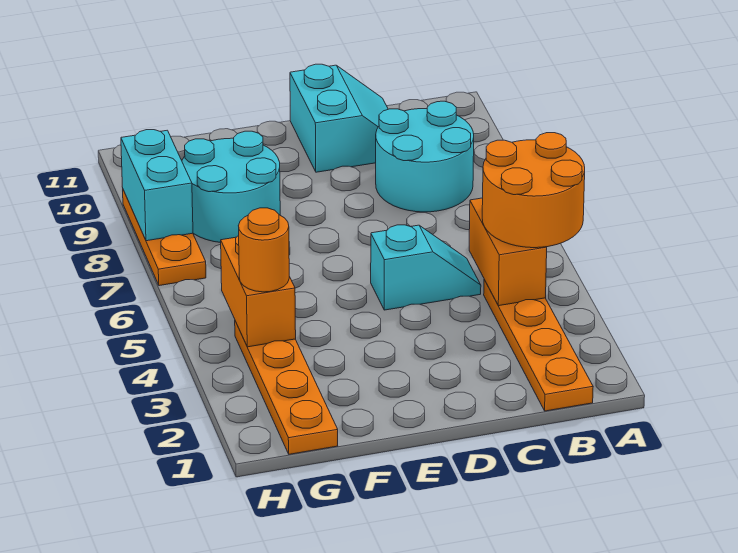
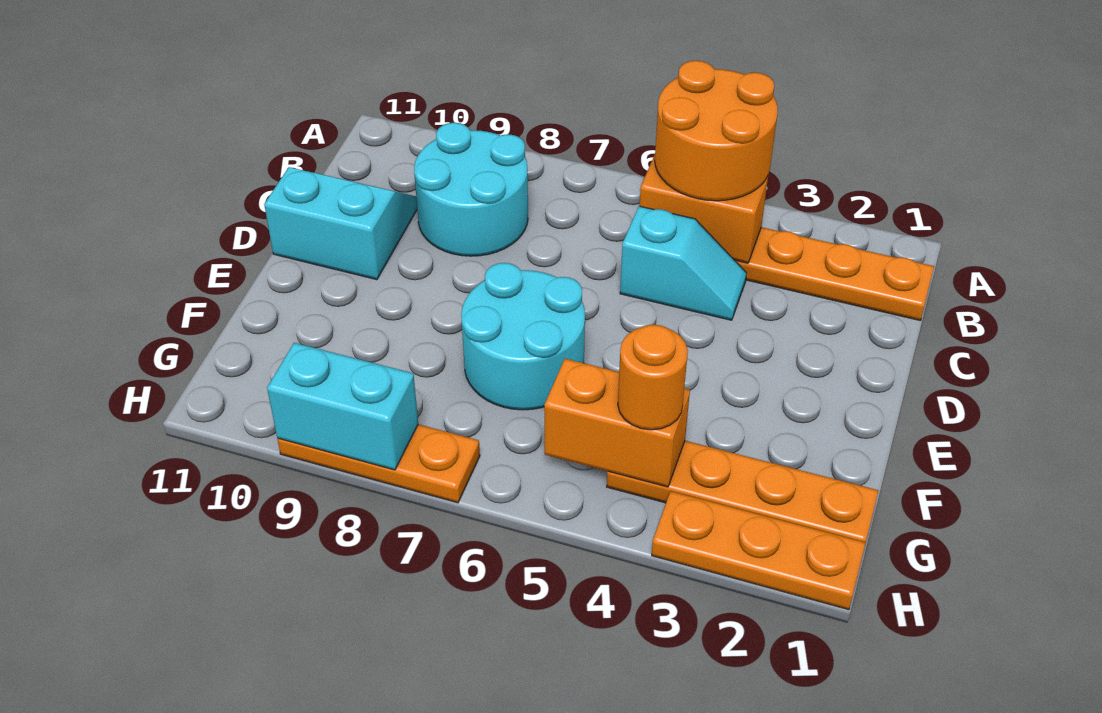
cyan 1x2 slope [371,225,481,310] -> cyan 1x2 slope turned to [620,206,746,320]
cyan 2x2 round brick [182,131,280,243] -> cyan 2x2 round brick moved to [461,263,585,410]
none -> orange 1x3 plate [652,491,866,610]

